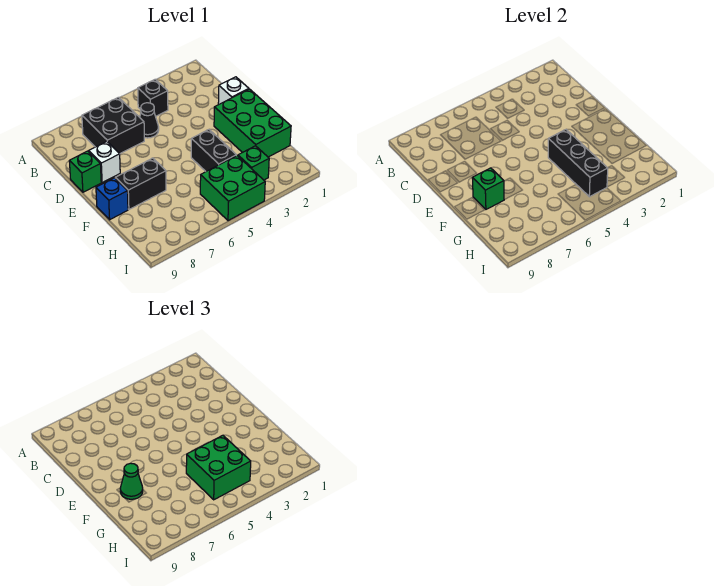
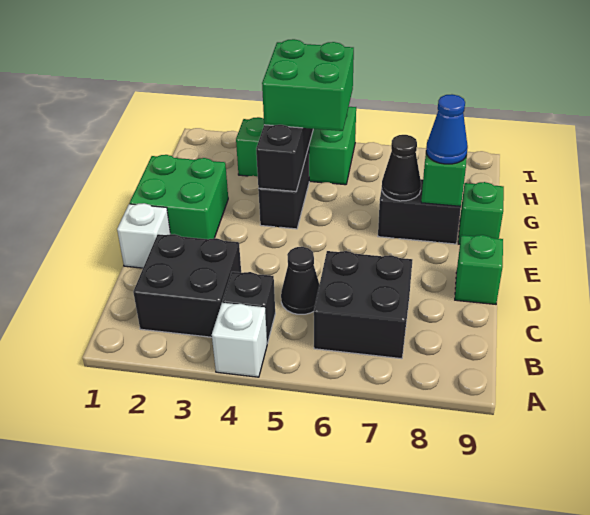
none -> black 2x2 brick [133,234,241,337]
white 1x1 brick [88,142,120,183] -> white 1x1 brick moved to [212,303,267,377]
green 2x3 brick [214,89,291,157] -> green 2x2 brick [130,155,228,239]
none -> black 1x1 cone [382,135,421,201]
green 1x1 cone [120,463,143,499] -> blue 1x1 cone [426,94,468,164]
blue 1x1 brick [96,178,128,220] -> green 1x1 brick [458,182,504,244]

